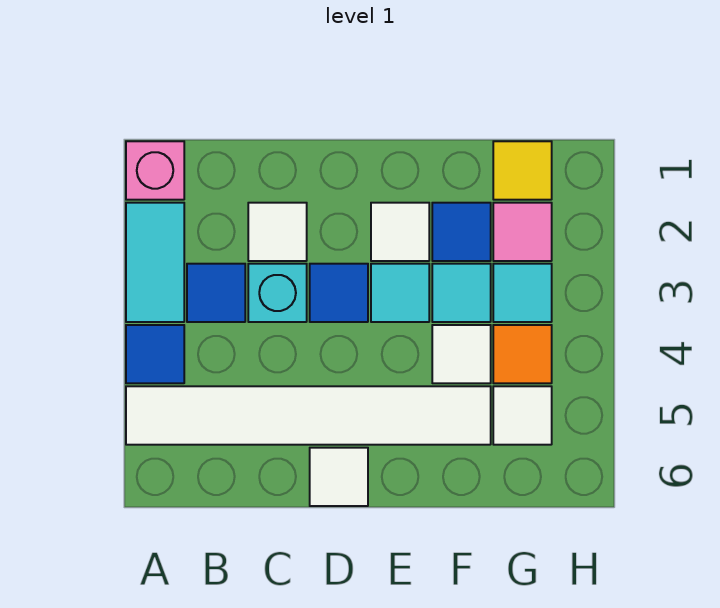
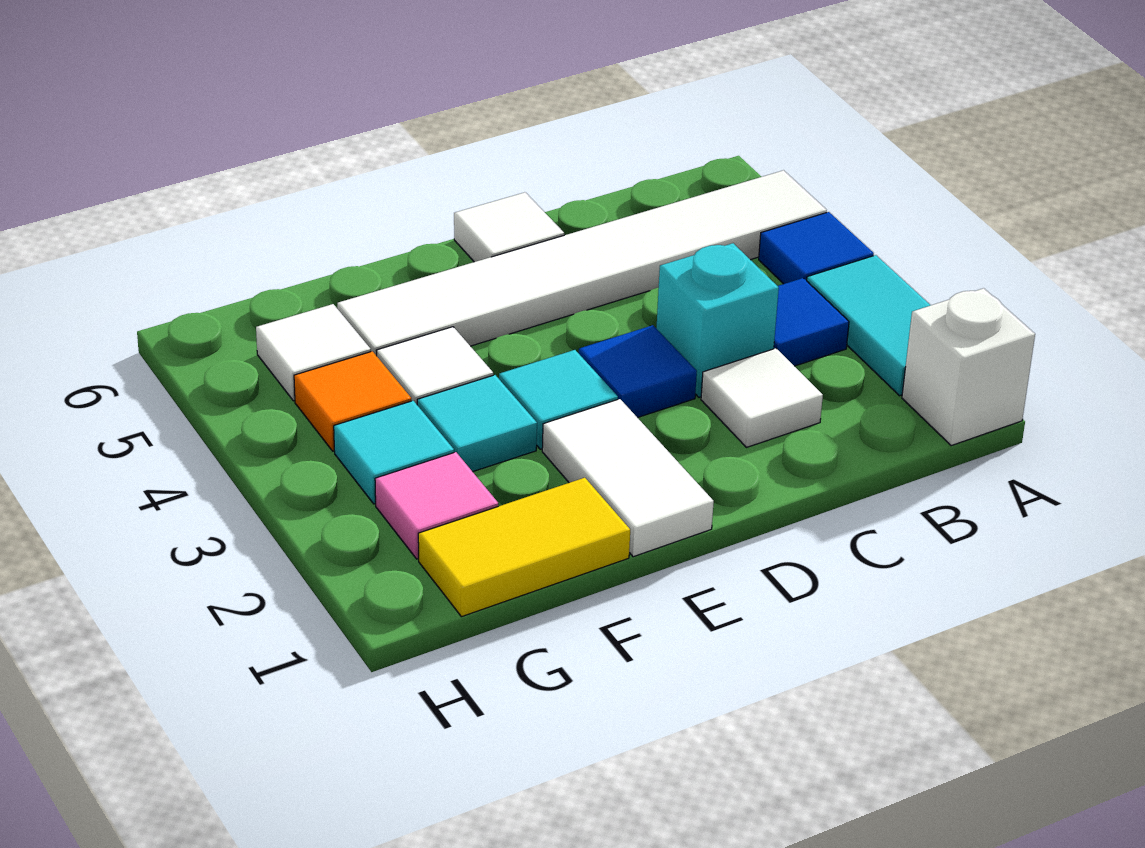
pink 1x1 brick [126,141,184,200] -> white 1x1 brick [902,288,1035,446]
white 1x1 tile [371,203,429,261] -> white 1x2 tile [542,399,714,557]
blue 1x1 tile [432,203,491,261] -> none
yellow 1x1 tile [493,141,552,200] -> yellow 1x2 tile [418,478,630,617]

